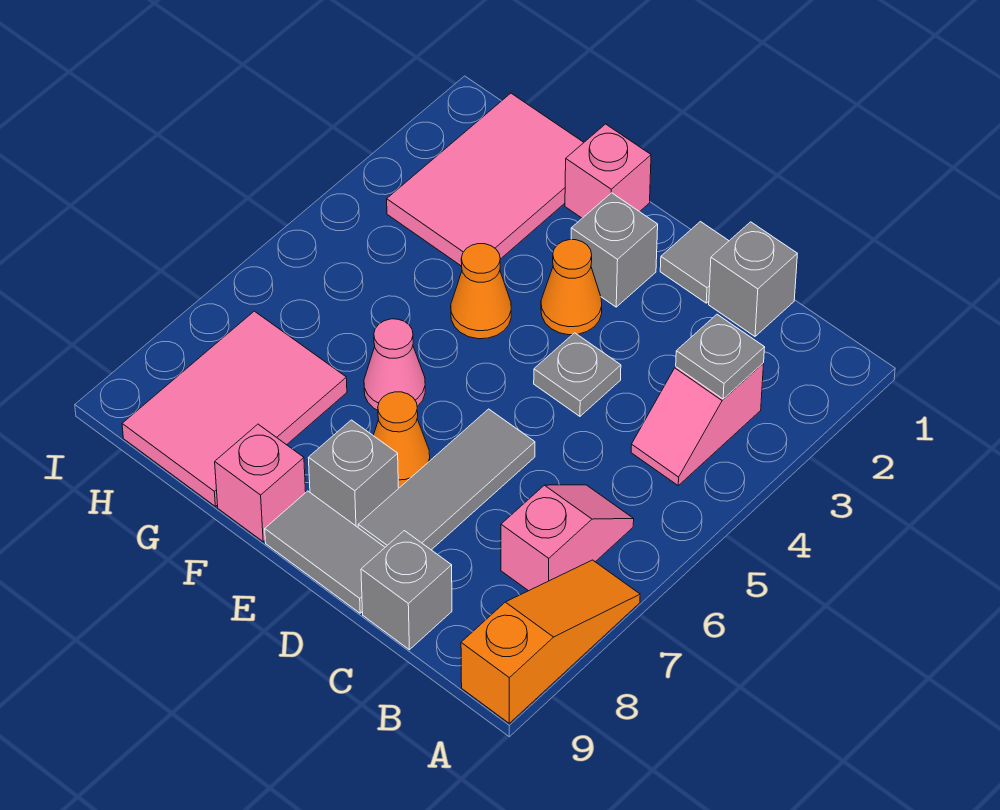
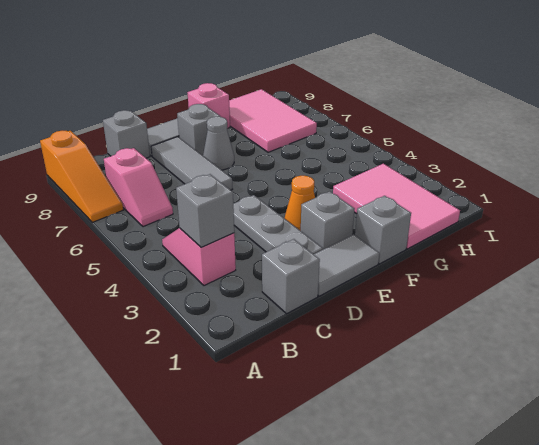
grey 1x1 plate [676,315,765,399] -> grey 1x1 brick [176,174,234,247]
grey 1x1 tile [660,222,729,303] -> grey 1x2 tile [314,235,379,296]
grey 1x1 plate [534,333,621,416] -> grey 1x3 plate [233,195,323,254]
orange 1x1 cone [373,392,430,488] -> grey 1x1 cone [203,117,234,170]
pink 1x1 brick [565,124,651,218] -> grey 1x1 brick [355,196,411,264]
orange 1x1 cone [451,244,511,339] -> none
pink 1x1 cone [364,319,425,410] -> none

